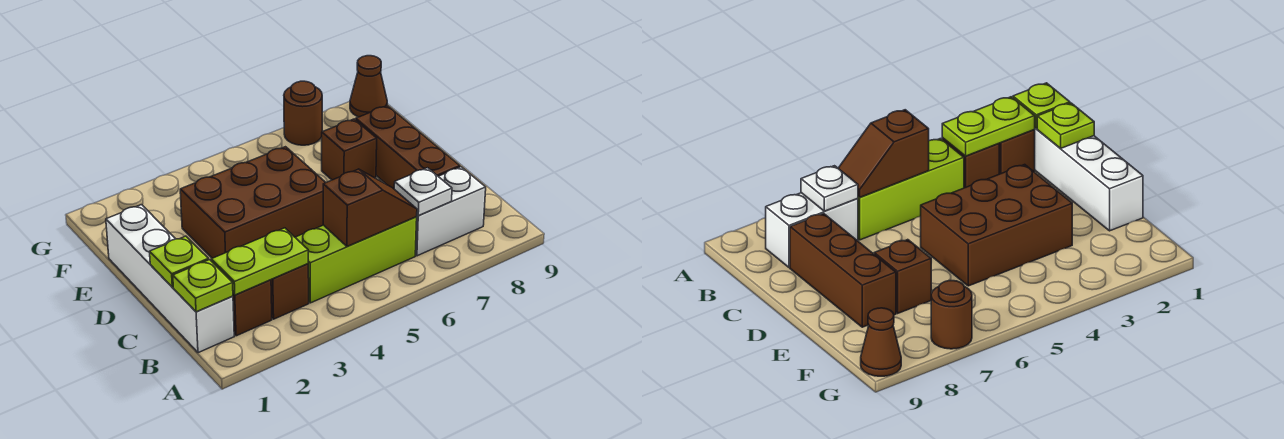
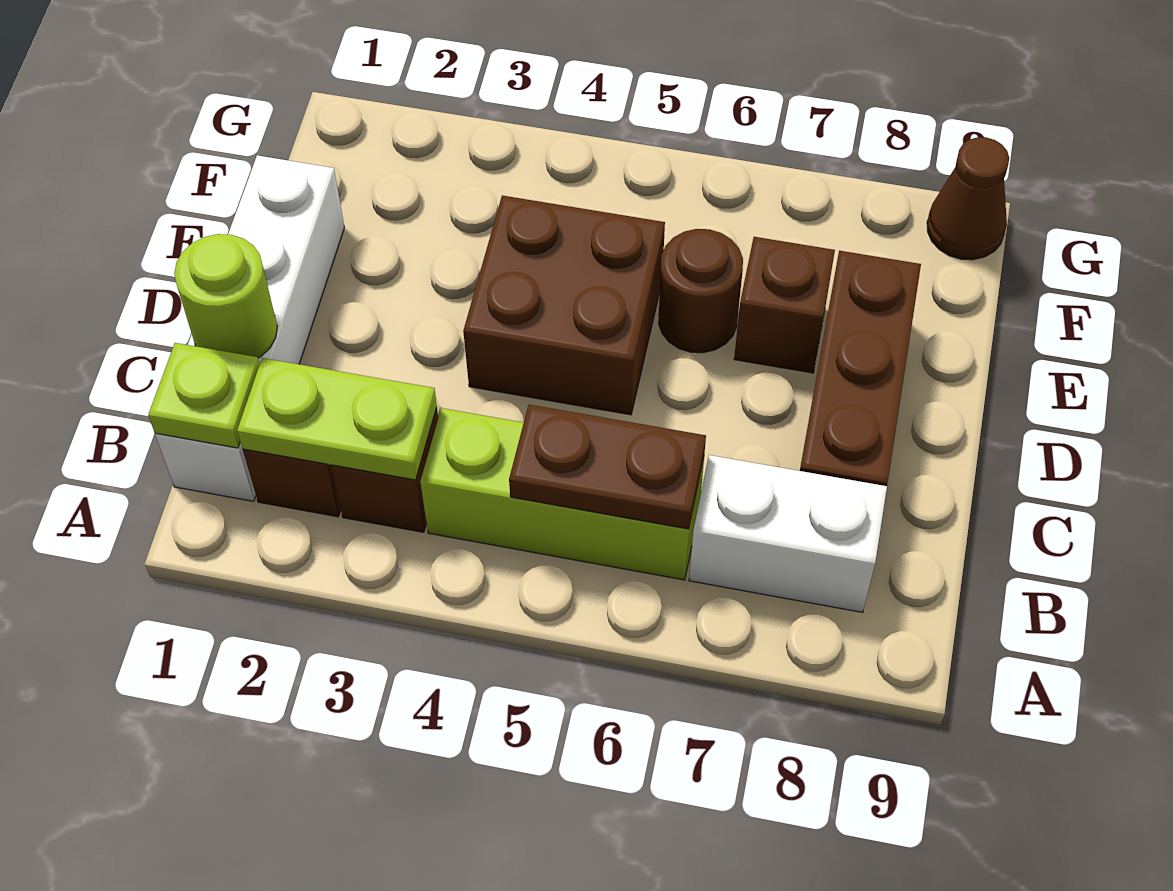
brown 1x2 slope [323,169,417,247] -> brown 1x2 plate [509,405,706,529]
white 1x1 plate [394,168,452,216] -> none
lime 1x1 plate [150,236,208,287] -> lime 1x1 round brick [174,234,277,358]
brown 2x3 brick [180,147,326,258] -> brown 2x2 brick [463,195,665,415]
brown 1x1 round brick [284,81,322,145] -> brown 1x1 round brick moved to [658,229,743,353]

